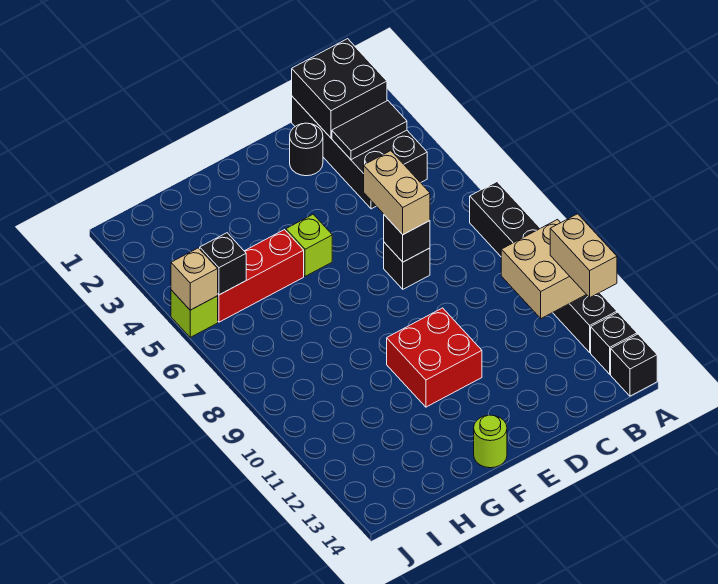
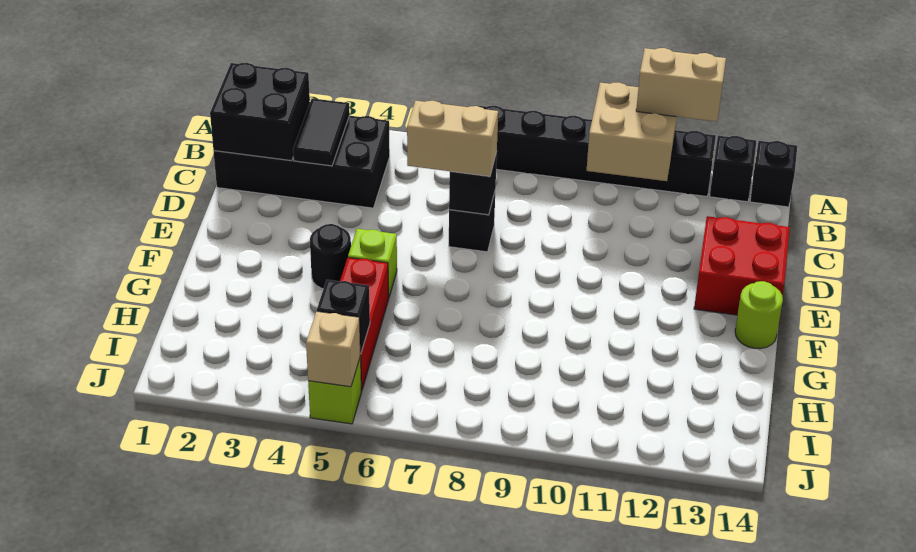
black 1x1 round brick [290,123,323,176] -> black 1x1 round brick moved to [310,224,351,289]
red 2x2 brick [387,308,482,407] -> red 2x2 brick moved to [694,216,790,315]

